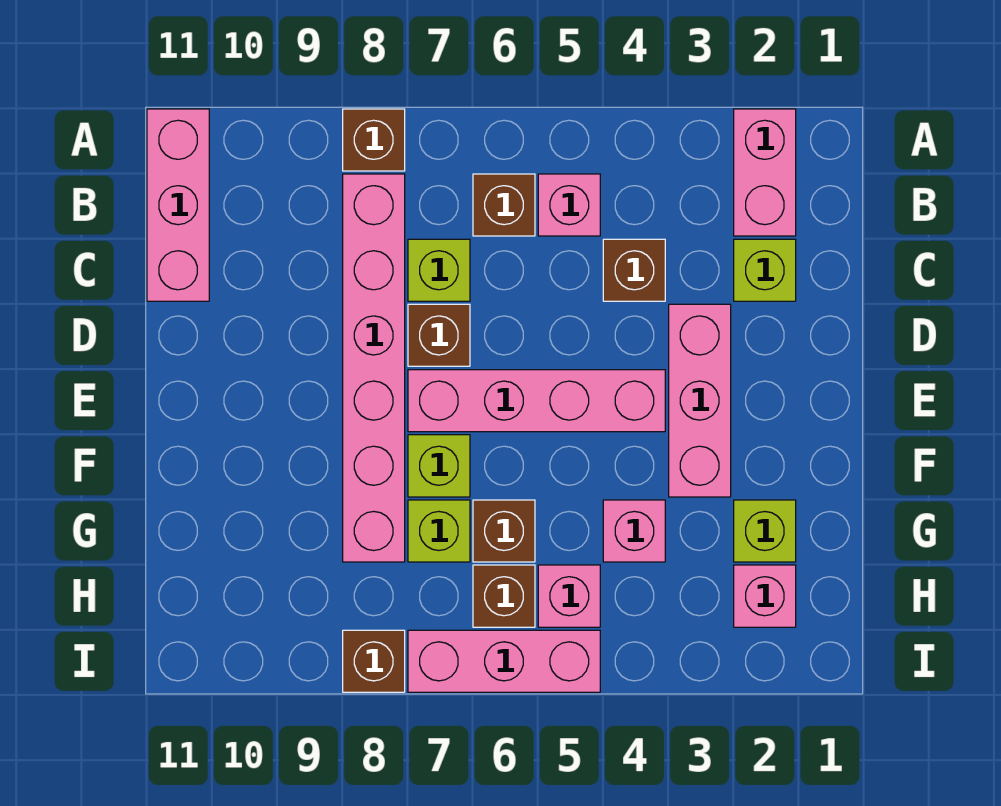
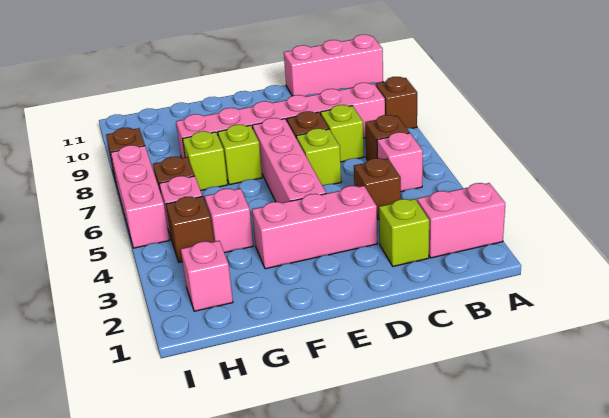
lime 1x1 brick [734,500,796,562] -> lime 1x1 brick moved to [296,128,341,186]
brown 1x1 brick [473,500,535,562] -> brown 1x1 brick moved to [166,196,214,262]

